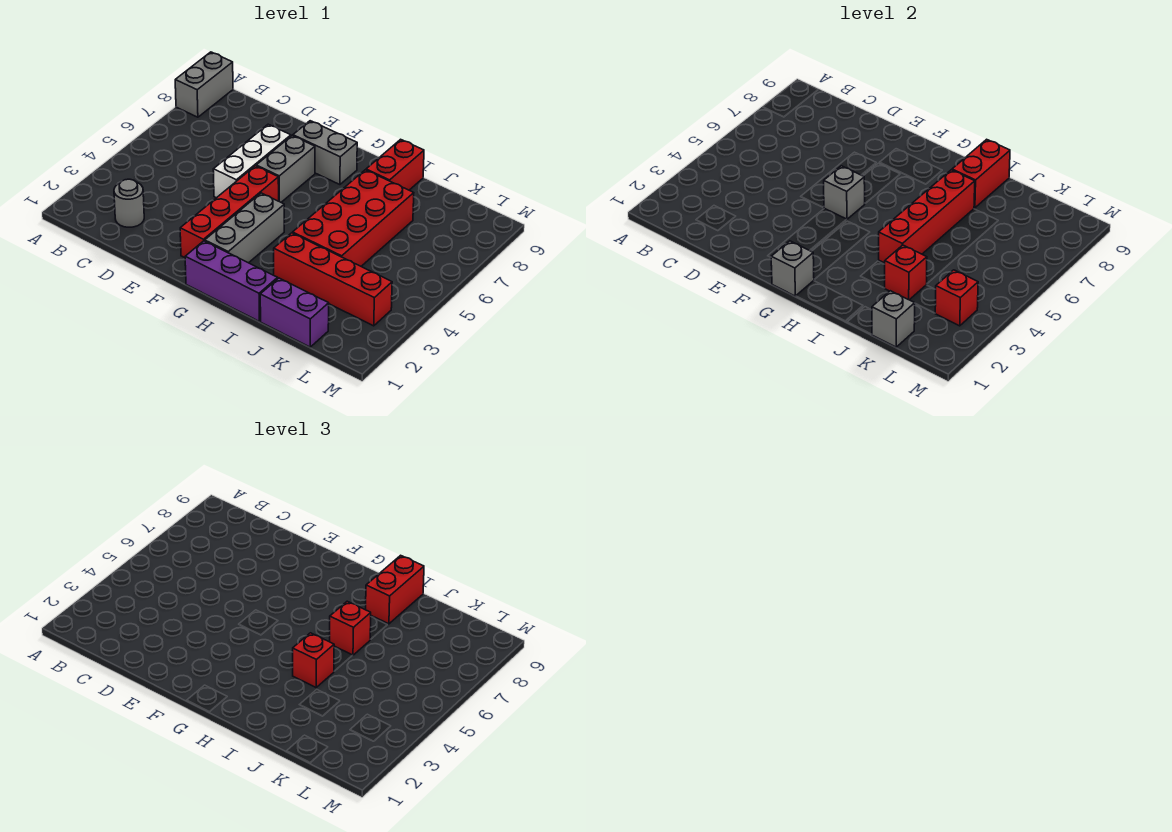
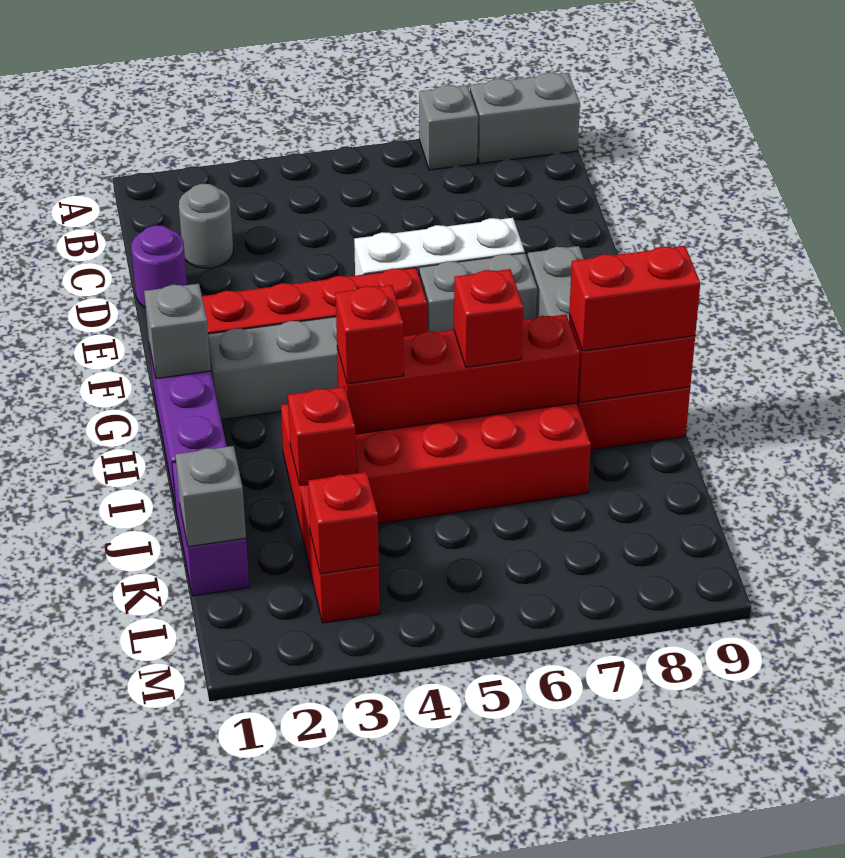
none -> purple 1x1 round brick [131,225,187,308]
grey 1x1 brick [824,166,865,219] -> grey 1x1 brick moved to [419,85,478,170]

